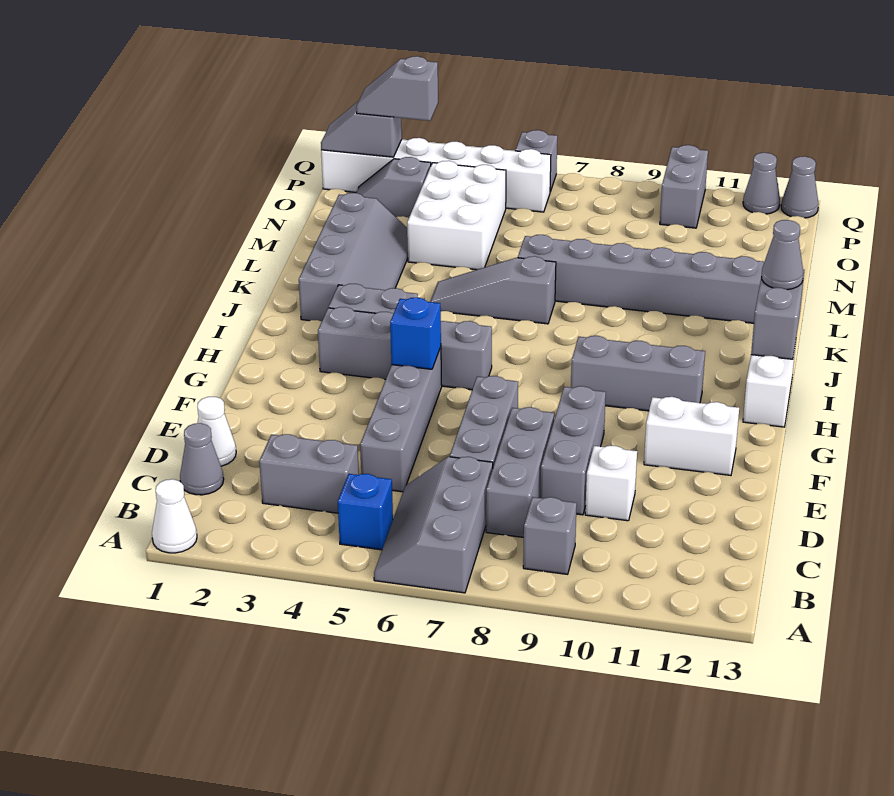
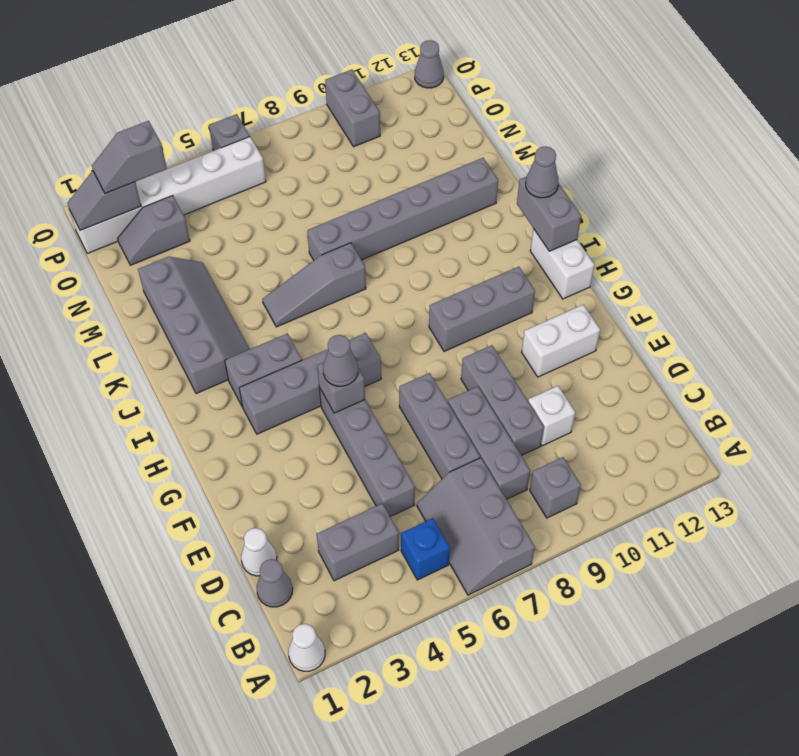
blue 1x1 brick [390,297,441,369] -> grey 1x1 brick [317,362,365,413]
white 2x3 brick [407,161,506,270] -> none
grey 1x1 cone [743,153,780,214] -> grey 1x1 cone moved to [323,335,358,386]

